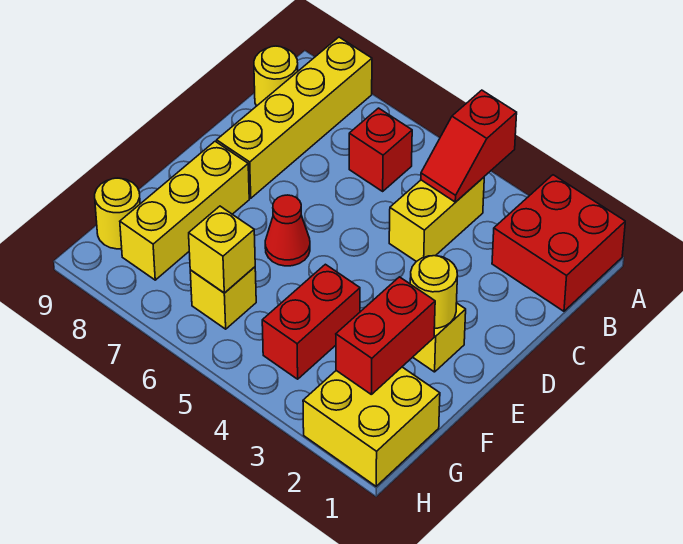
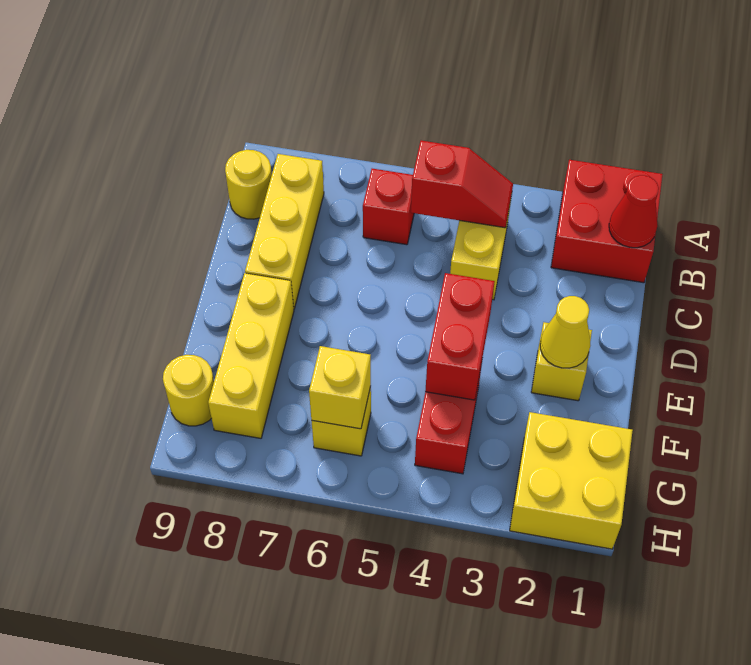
red 1x2 slope [421,90,517,202] -> red 1x2 slope turned to [411,141,513,228]
yellow 1x4 brick [217,37,372,198] -> yellow 1x3 brick [245,154,324,309]
yellow 1x1 round brick [410,256,457,328] -> yellow 1x1 cone [540,296,590,368]
red 1x1 cone [265,195,310,266] -> red 1x1 cone moved to [609,175,659,248]
red 1x2 brick [336,277,435,394] -> red 1x2 brick moved to [425,273,495,400]

